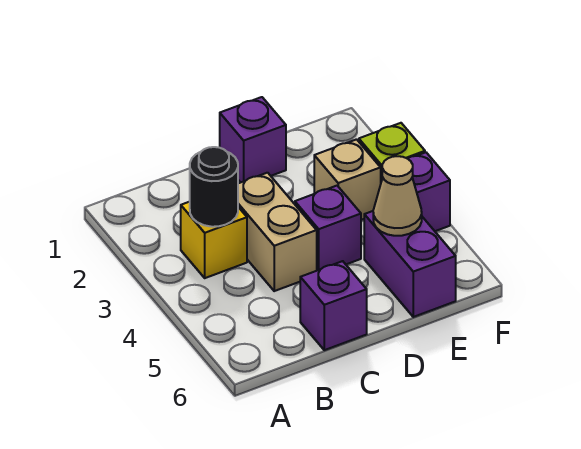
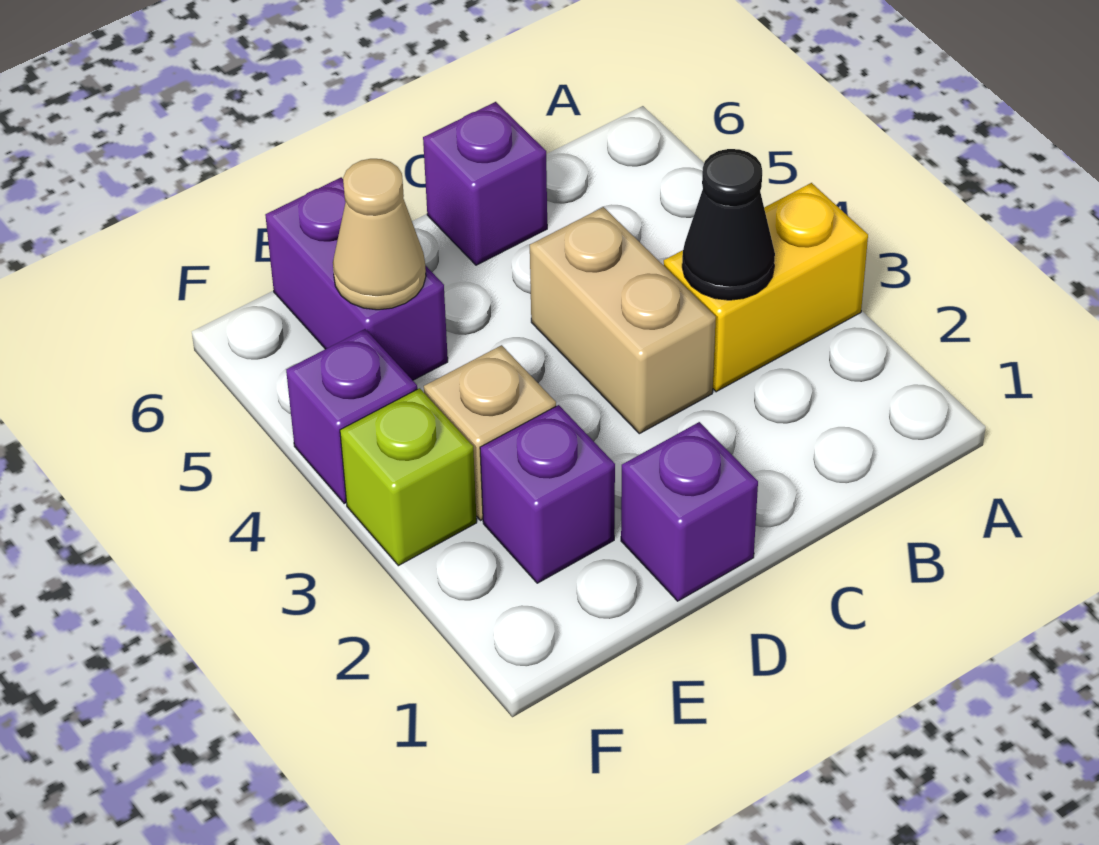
yellow 1x1 brick [181,202,247,278] -> yellow 1x2 brick [664,183,868,392]
black 1x1 round brick [190,147,238,227] -> black 1x1 cone [682,149,775,300]
purple 1x1 brick [295,186,361,270] -> purple 1x1 brick moved to [480,405,615,583]

